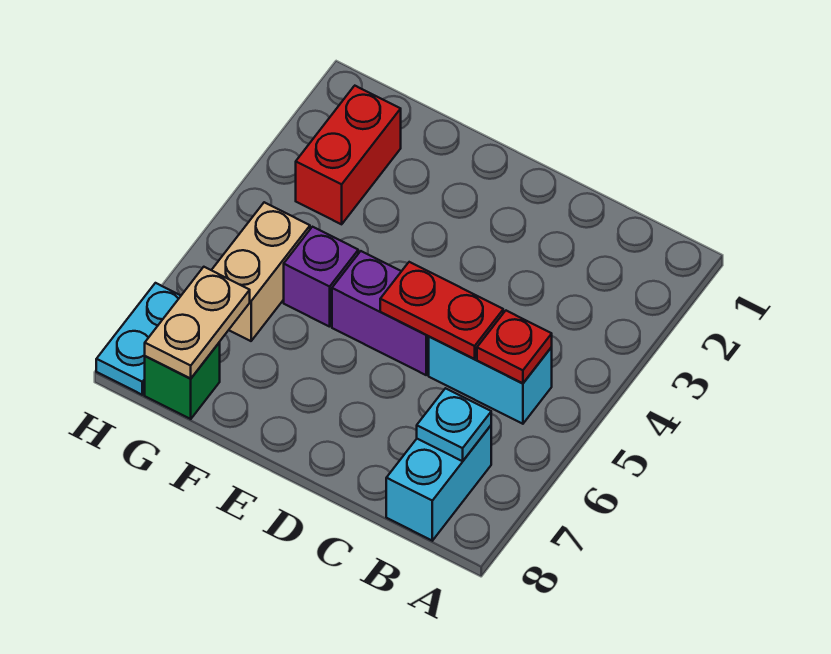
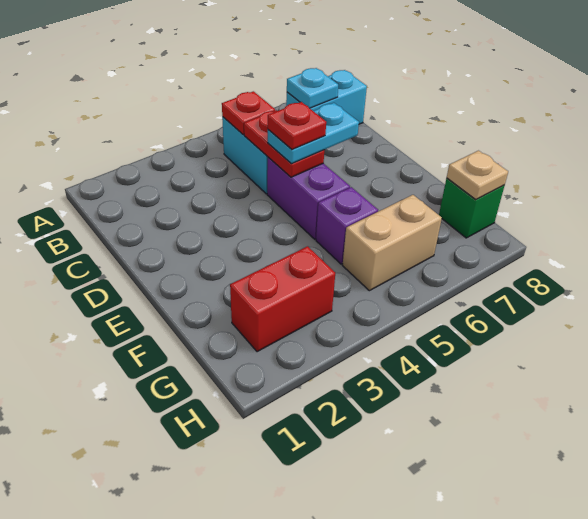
none -> red 1x1 plate [268,102,326,149]
tan 1x2 plate [145,267,250,378] -> tan 1x1 plate [447,151,508,200]
cyan 1x2 plate [96,283,181,395] -> cyan 1x2 plate moved to [268,103,359,164]

